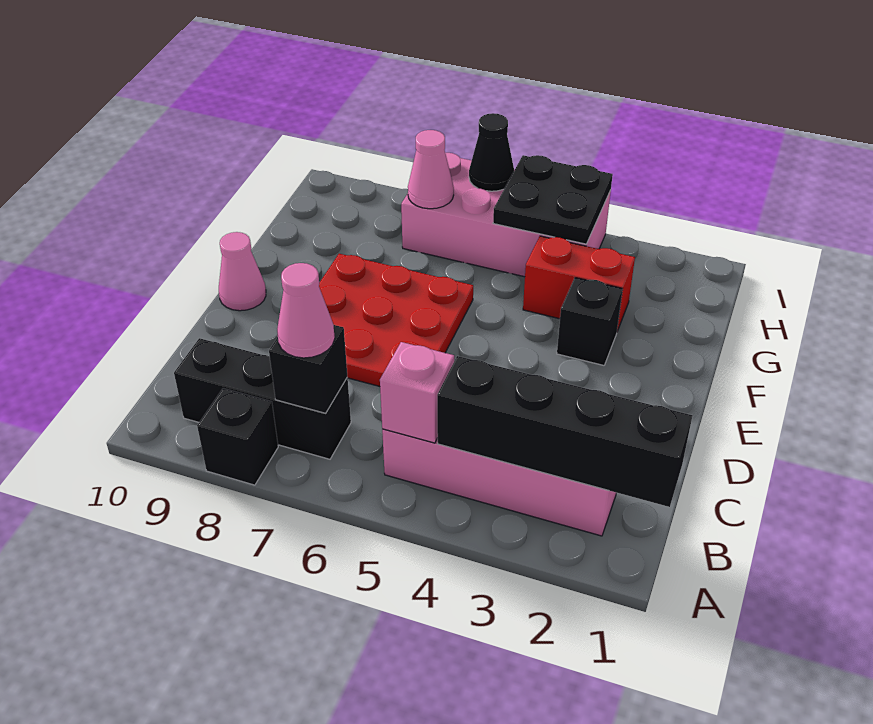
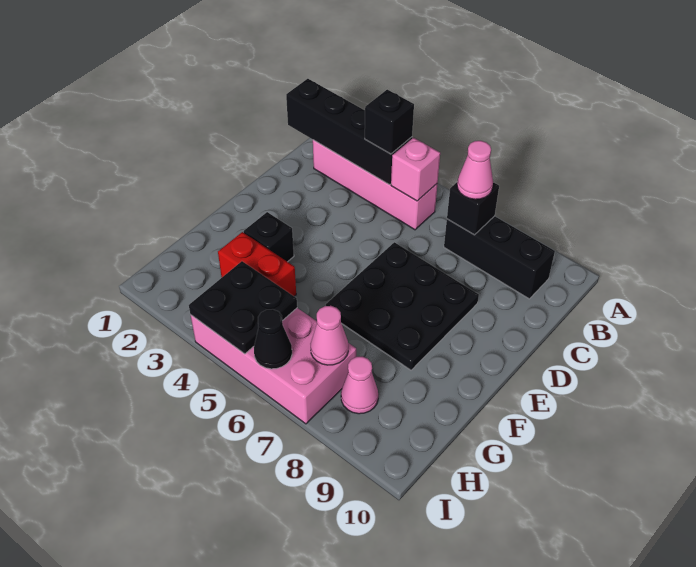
black 1x1 brick [197,388,278,485] -> black 1x1 brick moved to [365,90,414,154]
red 3x3 plate [319,254,473,386] -> black 3x3 plate [326,242,479,370]
pink 1x1 cone [219,232,266,311] -> pink 1x1 cone moved to [341,357,378,414]

